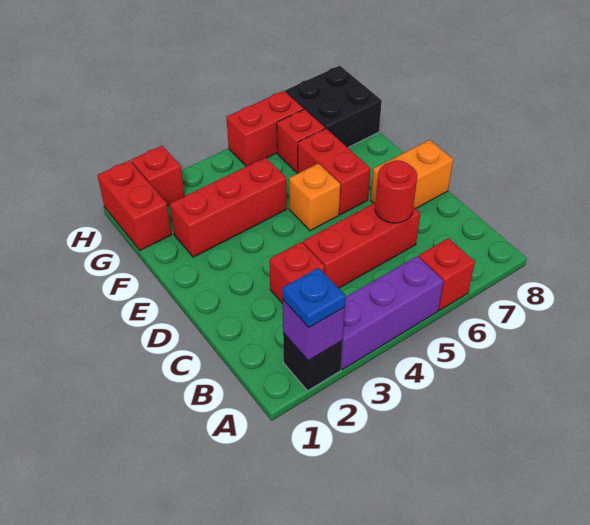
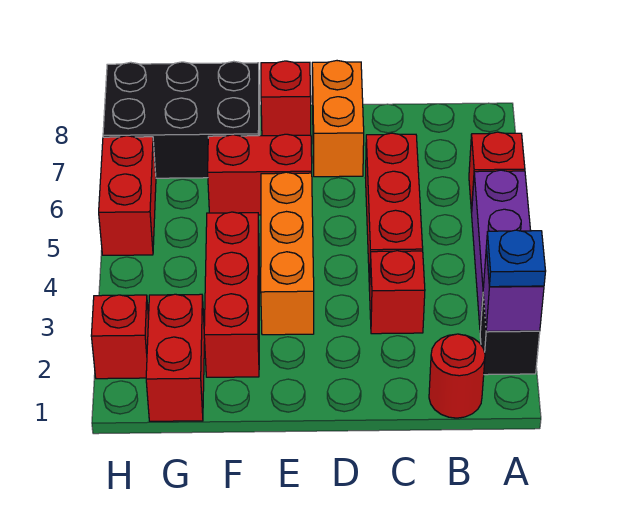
red 1x1 round brick [375,160,417,223] -> red 1x1 round brick moved to [429,334,485,418]
orange 1x1 brick [289,163,340,231] -> orange 1x3 brick [261,172,314,335]
red 1x2 brick [97,161,172,250] -> red 1x2 brick turned to [146,294,205,421]
red 1x1 brick [277,109,325,173] -> red 1x1 brick moved to [261,61,311,136]
black 2x2 brick [285,66,382,148] -> black 2x3 brick [103,61,260,178]

